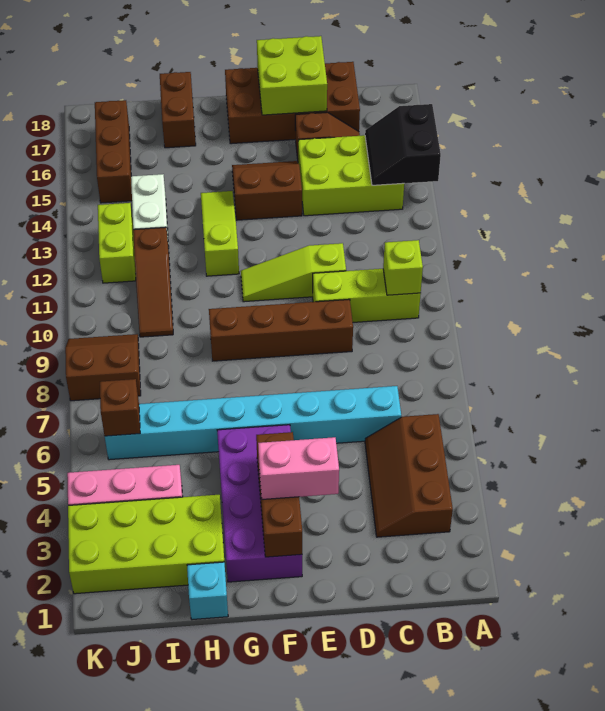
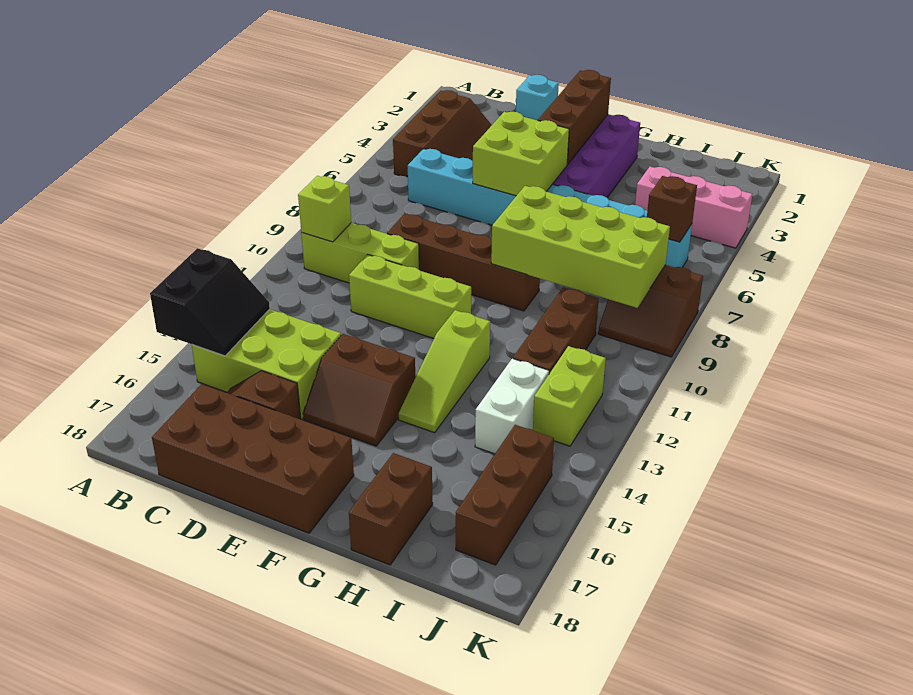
lime 1x3 slope [241,243,346,302] -> lime 1x3 brick [349,255,471,338]
lime 2x2 brick [257,36,327,115] -> lime 2x2 brick moved to [473,112,569,196]
pink 1x2 brick [258,437,339,499] -> none
cyan 1x1 brick [187,562,228,620] -> cyan 1x1 brick moved to [516,75,559,120]
lime 2x4 brick [68,495,224,594] -> lime 2x4 brick moved to [491,186,670,308]
brown 1x3 slope [133,227,173,337] -> brown 1x3 brick [513,287,599,374]

